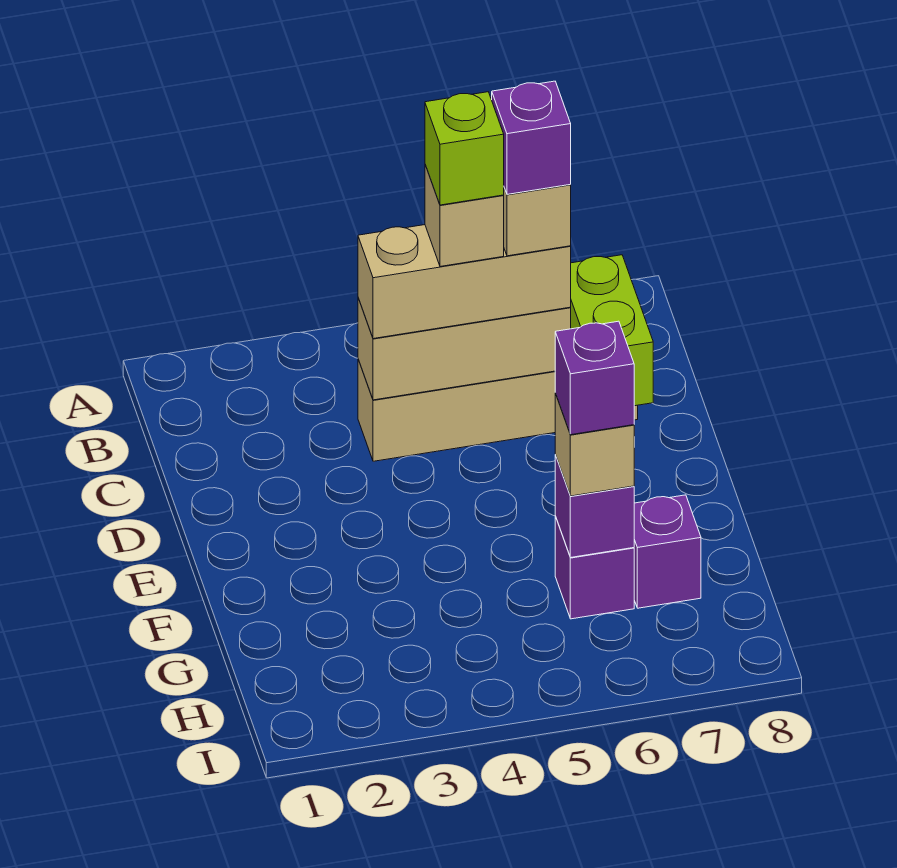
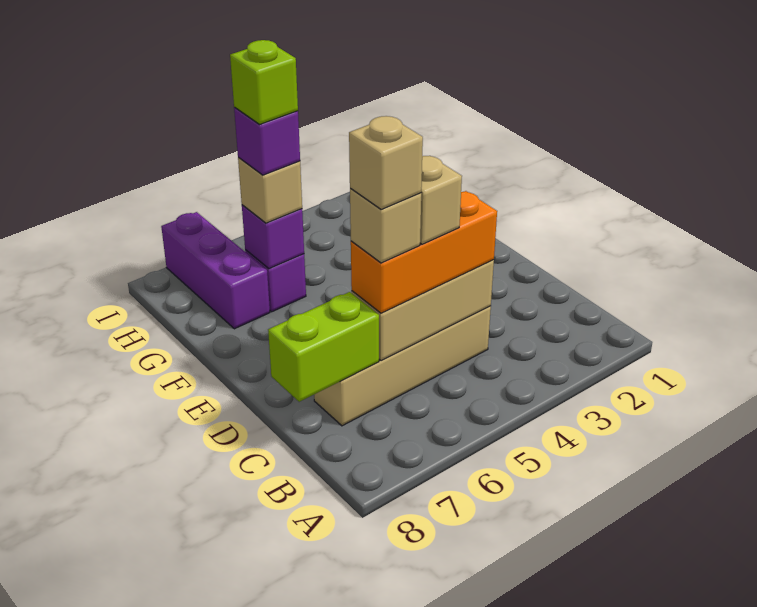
tan 1x3 brick [358,225,571,339] -> orange 1x3 brick [351,191,497,313]
lime 1x1 brick [425,92,504,205] -> lime 1x1 brick moved to [230,40,298,124]
purple 1x1 brick [492,81,571,194] -> tan 1x1 brick [349,116,423,209]
lime 1x2 brick [570,255,653,406] -> lime 1x2 brick turned to [268,292,379,402]
purple 1x1 brick [634,495,701,608] -> purple 1x3 brick [161,212,270,329]

